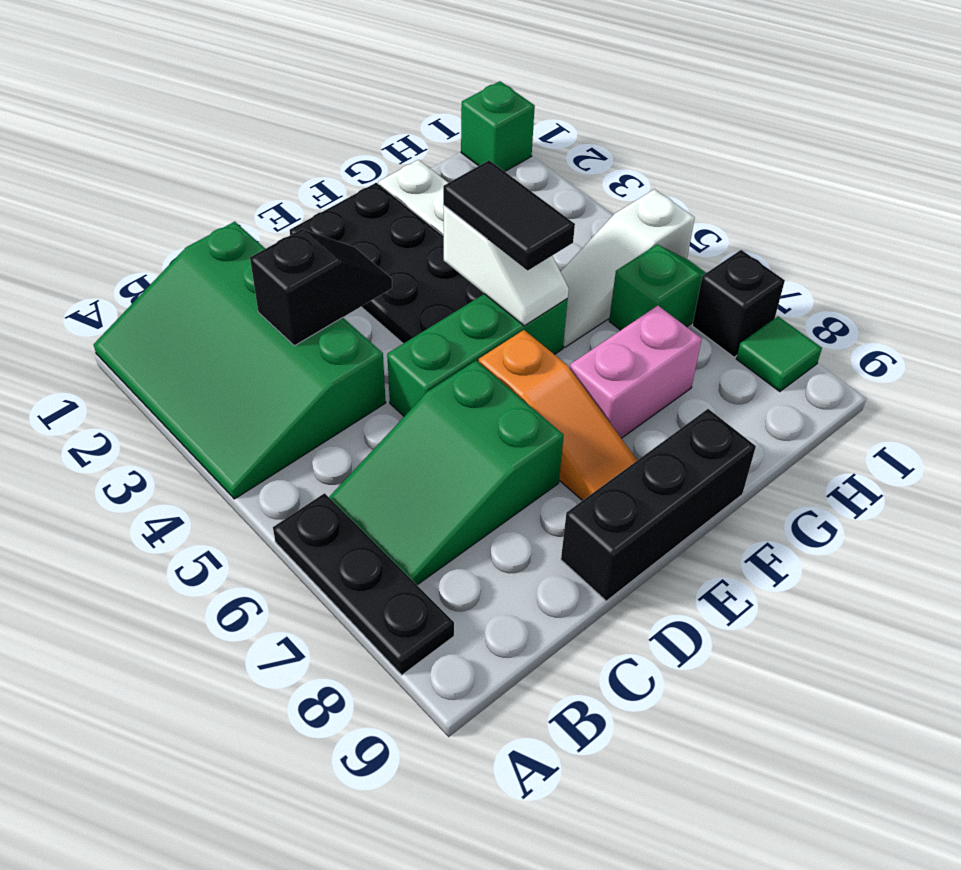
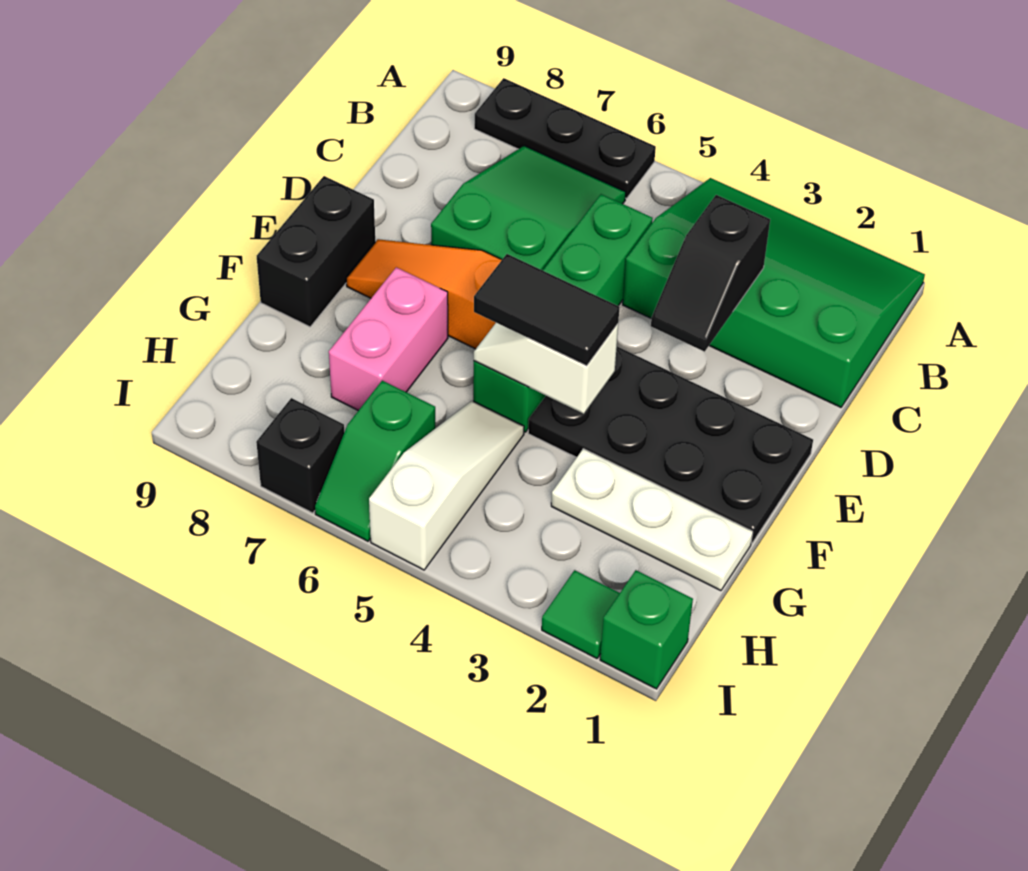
green 1x3 brick [387,294,568,416] -> green 1x4 brick [473,194,653,432]
black 1x3 brick [561,409,756,601] -> black 1x2 brick [257,176,375,327]
green 1x1 tile [736,317,822,392] -> green 1x1 tile moved to [542,570,620,658]

